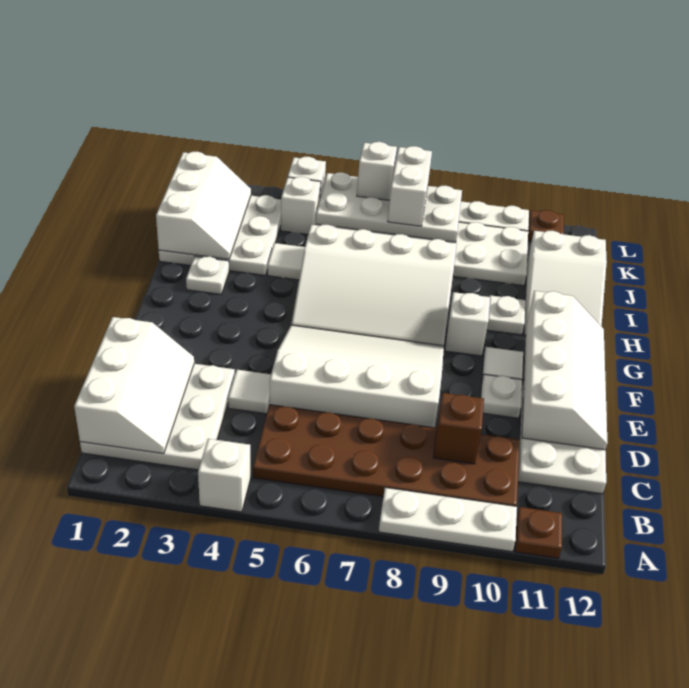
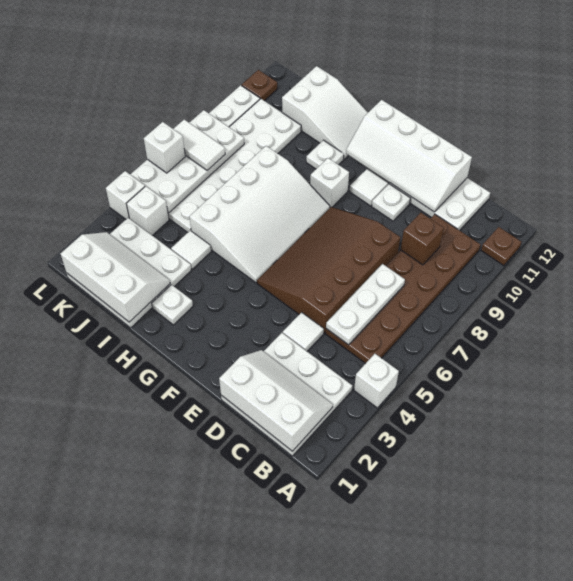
white 1x3 plate [379,488,517,552] -> white 1x3 plate moved to [326,264,405,345]
white 3x4 slope [270,325,444,428] -> brown 3x4 slope [257,207,400,333]
white 2x4 slope [522,291,608,450] -> white 2x4 slope turned to [346,100,472,212]
white 1x2 brick [388,146,432,226] -> white 1x2 tile [174,120,225,170]

